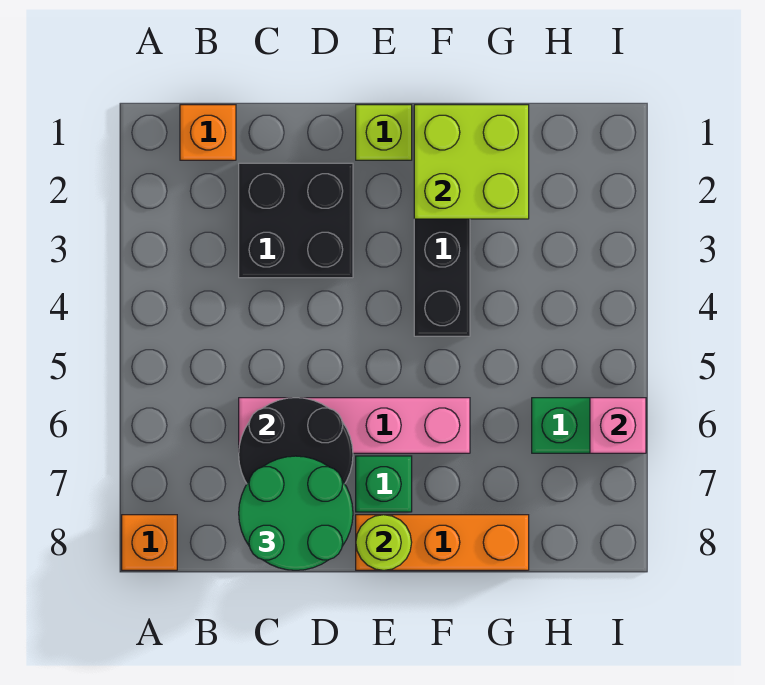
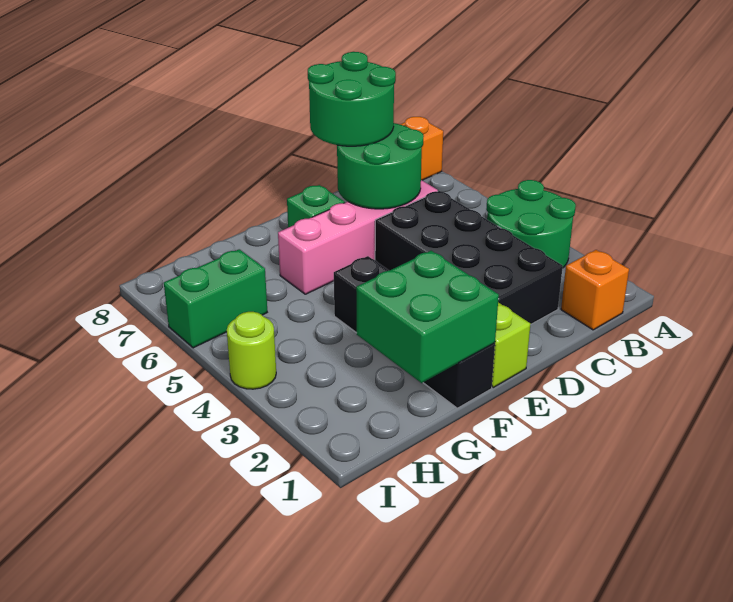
none -> green 2x2 round brick [486,180,576,268]
black 2x2 brick [239,163,353,278] -> black 2x4 brick [375,191,563,325]
black 2x2 round brick [239,398,353,484] -> green 2x2 round brick [337,123,424,209]
orange 1x3 brick [356,515,529,570] -> none
lime 1x1 round brick [356,515,412,570] -> lime 1x1 round brick moved to [227,312,276,389]
lime 2x2 brick [414,105,529,219] -> green 2x2 brick [356,251,499,383]
pink 1x1 brick [590,398,646,453] -> none

